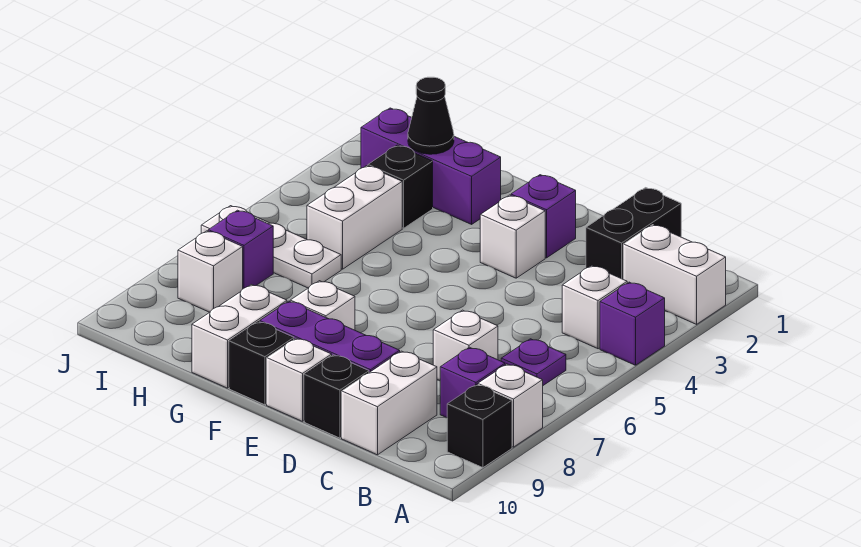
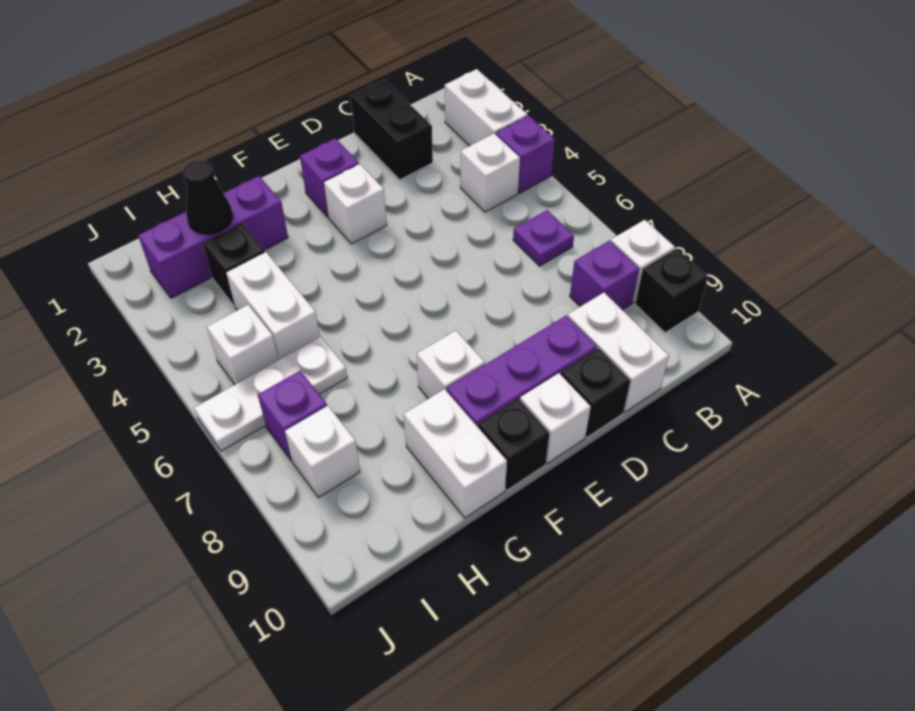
white 1x2 brick [623,225,726,324] -> white 1x2 brick turned to [445,69,527,146]
white 1x1 brick [433,310,498,380] -> white 1x1 brick moved to [207,305,278,384]

